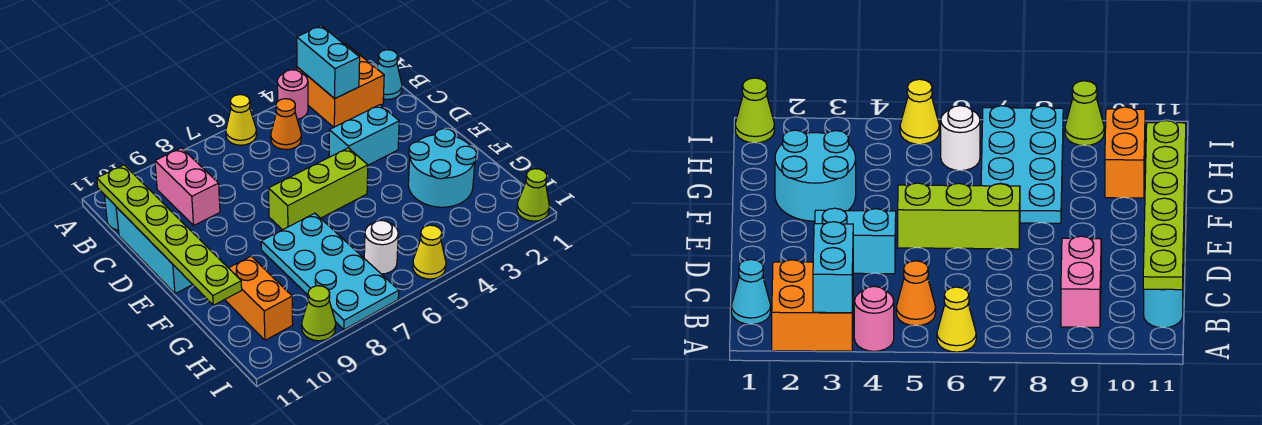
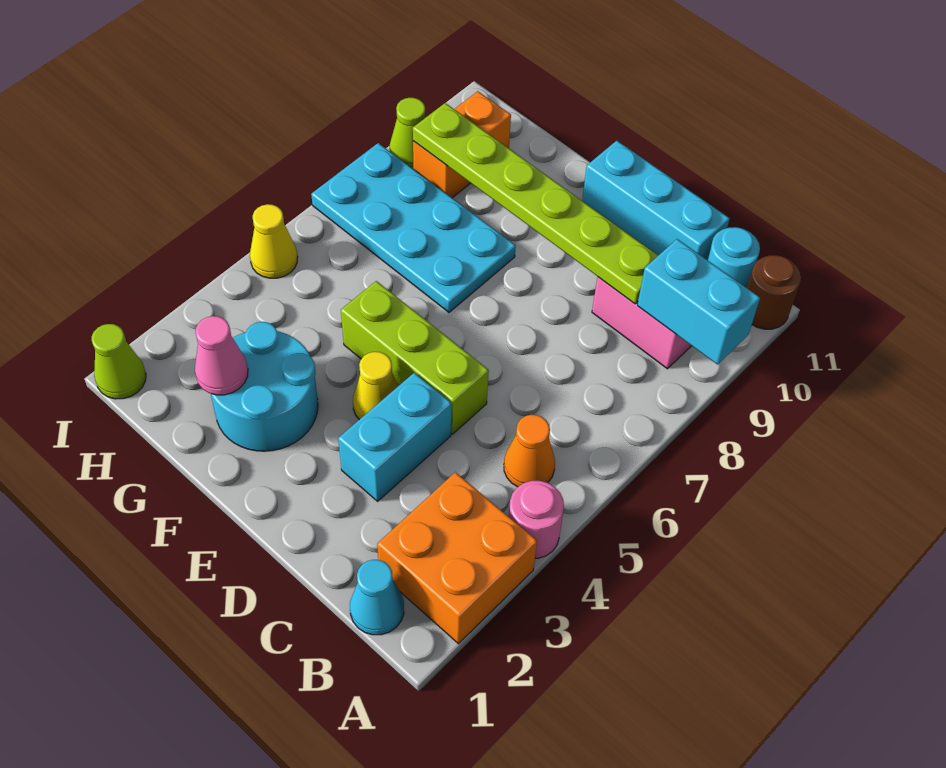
cyan 1x2 brick [297,26,360,99] -> cyan 1x2 brick moved to [637,239,760,364]
yellow 1x1 cone [226,95,257,145] -> yellow 1x1 cone moved to [353,352,398,420]
none -> brown 1x1 round brick [747,255,801,329]
lime 1x6 plate [97,165,242,305] -> lime 1x6 plate moved to [413,103,658,304]
lime 1x3 brick [268,148,368,230] -> lime 1x3 brick turned to [341,281,489,434]
none -> pink 1x1 cone [195,316,248,395]
orange 1x2 brick [225,256,293,340] -> orange 1x2 brick turned to [413,91,511,198]
white 1x1 round brick [364,220,398,274] -> none

